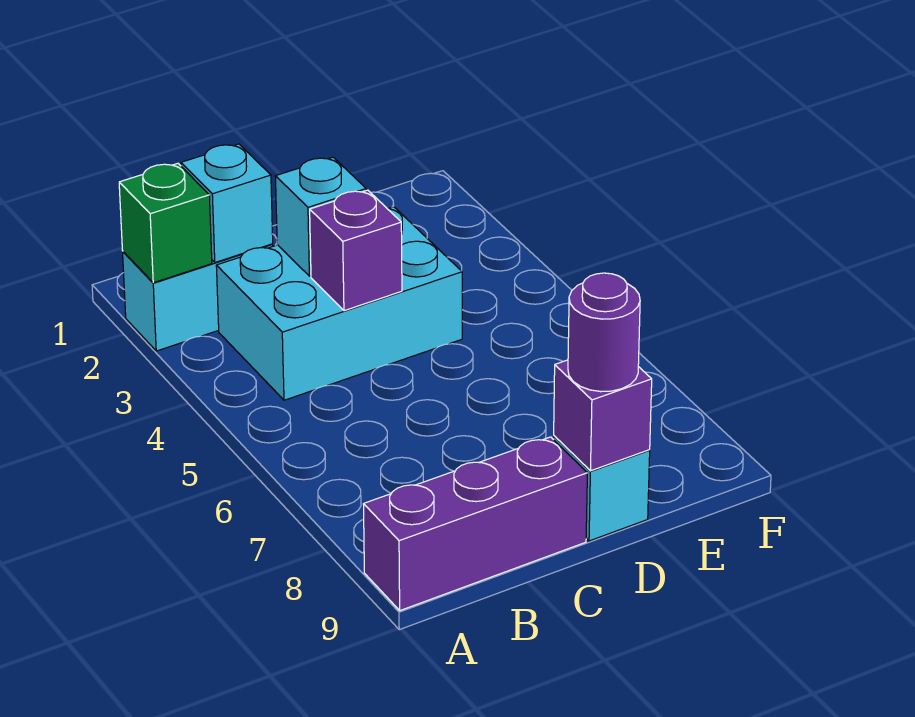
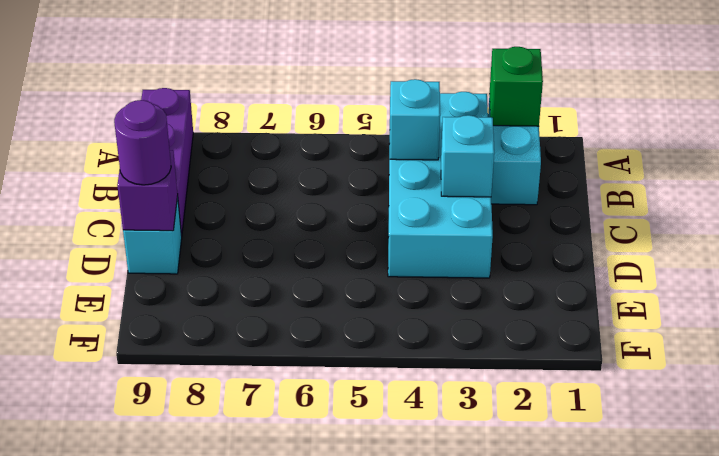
cyan 1x1 brick [181,144,273,262] -> cyan 1x1 brick moved to [390,79,440,160]
cyan 2x3 brick [216,207,462,400] -> cyan 2x4 brick [388,92,493,278]
purple 1x1 brick [310,190,402,311] -> none

